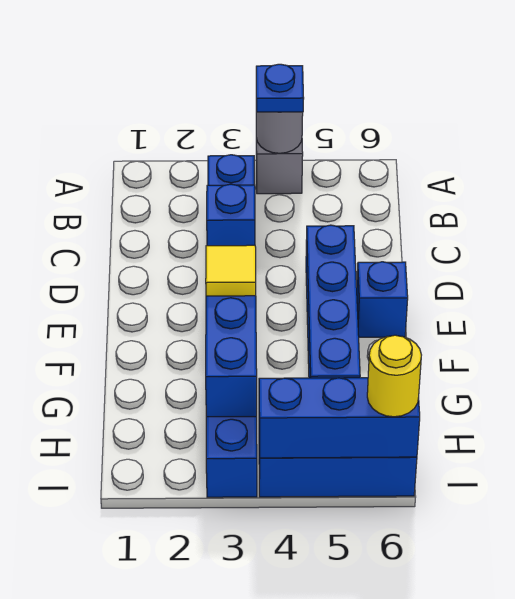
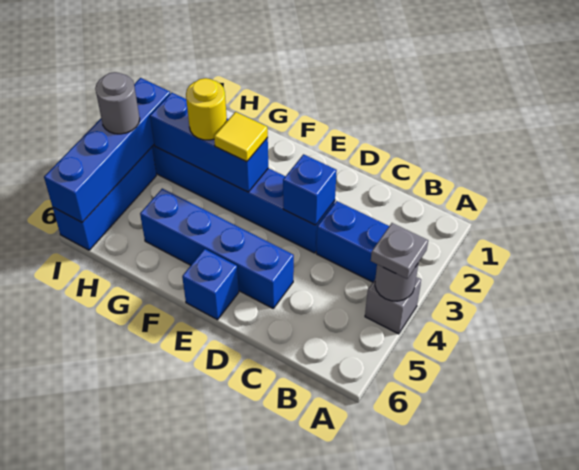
blue 1x1 plate [256,64,304,112] -> grey 1x1 plate [371,223,428,279]
blue 1x3 brick [259,378,420,458] -> blue 1x4 brick [44,78,170,222]
none -> grey 1x1 round brick [95,72,140,134]
yellow 1x1 round brick [367,335,421,417] -> yellow 1x1 round brick moved to [186,78,227,140]

